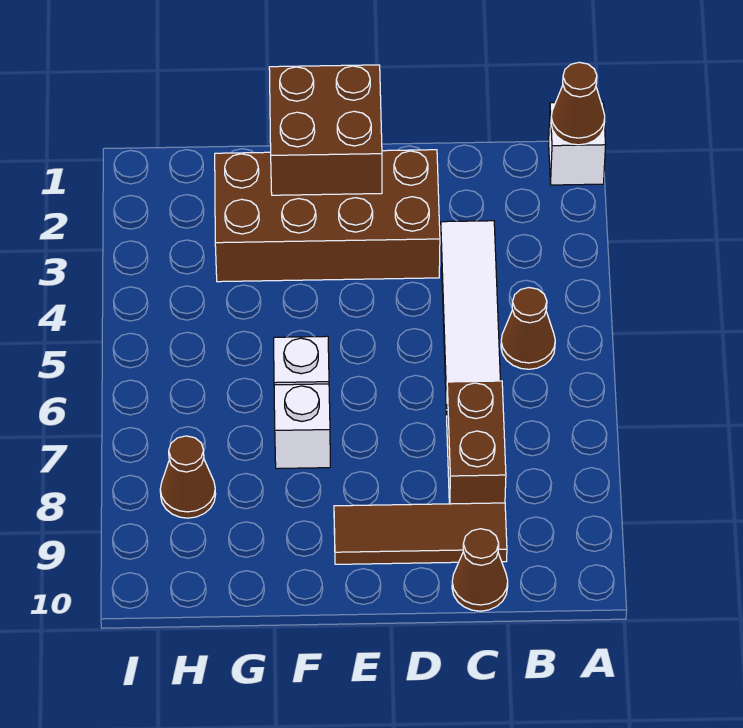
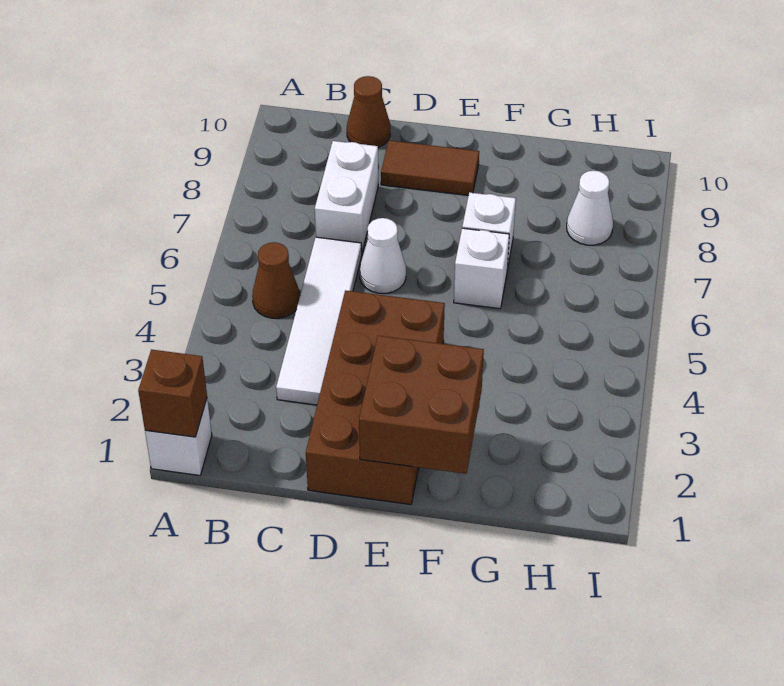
brown 1x1 cone [551,62,605,145] -> brown 1x1 brick [138,349,207,437]
brown 1x2 brick [447,381,506,504] -> white 1x2 brick [315,141,378,252]
brown 1x3 tile [334,503,507,564] -> brown 1x2 tile [381,140,479,195]
brown 2x4 brick [215,150,440,282] -> brown 2x4 brick turned to [306,290,445,504]
none -> white 1x1 cone [360,218,406,293]
brown 1x1 cone [160,436,216,518] -> white 1x1 cone [567,171,613,245]

